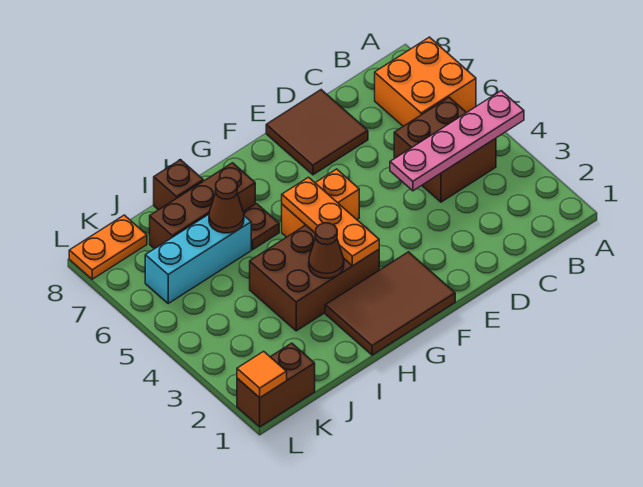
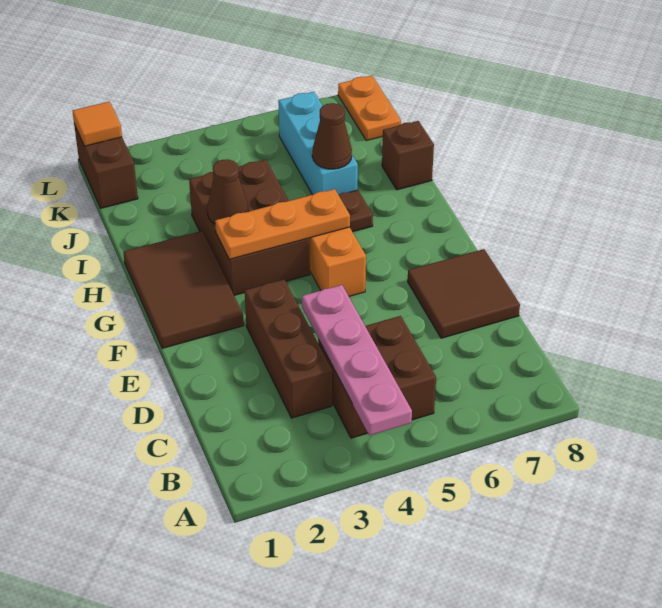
orange 2x2 brick [375,37,476,126] -> none
brown 1x3 brick [150,163,255,249] -> brown 1x3 brick moved to [245,280,332,418]

